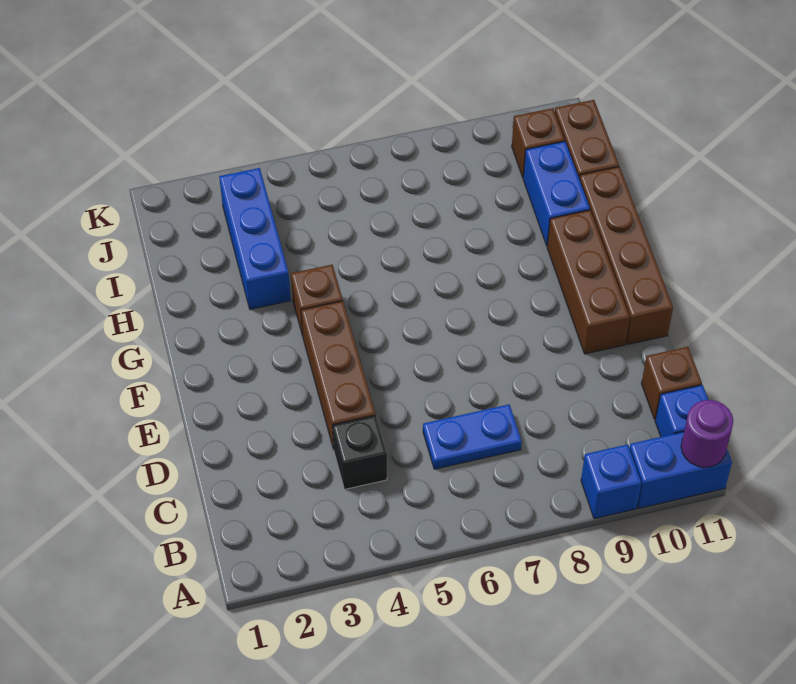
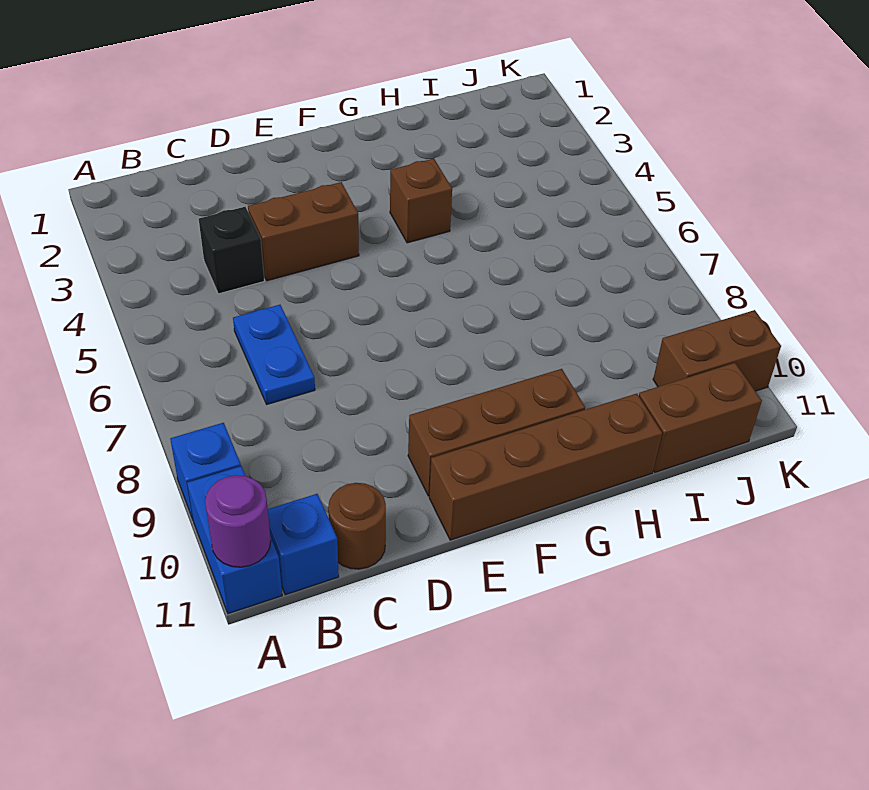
brown 1x1 brick [641,347,702,420] -> brown 1x1 round brick [328,483,386,569]
brown 1x3 brick [301,301,376,450] -> brown 1x2 brick [248,182,359,281]
blue 1x3 brick [219,168,291,309] -> none
blue 1x2 brick [523,142,590,246] -> none
brown 1x1 brick [512,108,565,177] -> brown 1x2 brick [653,310,781,391]

